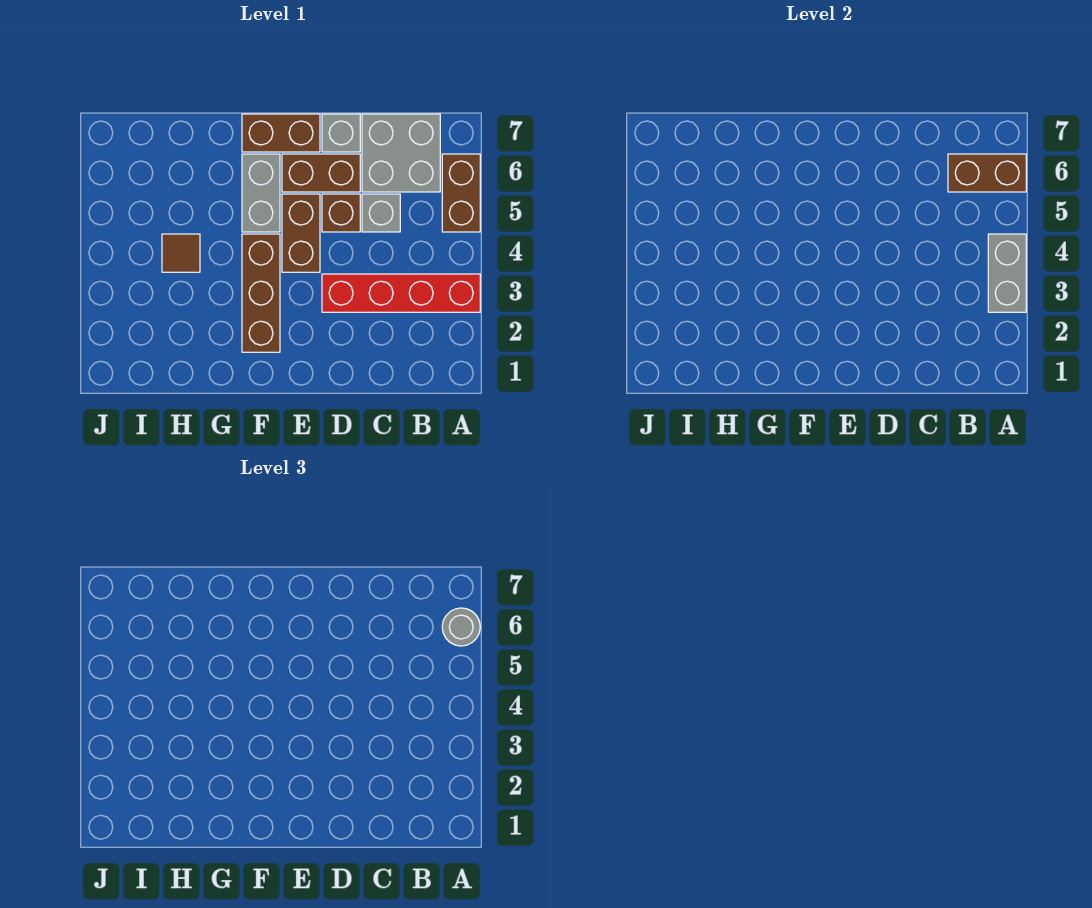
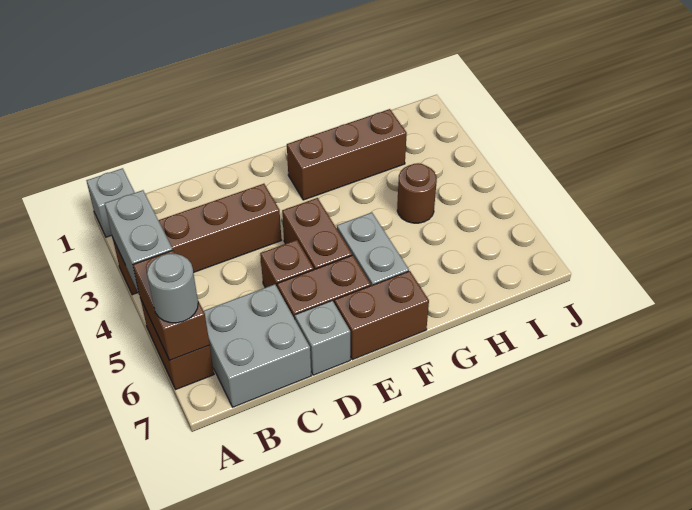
red 1x4 brick [322,274,480,312] -> brown 1x4 brick [112,184,281,295]
brown 1x2 brick [948,154,1026,192] -> brown 1x2 brick turned to [133,250,210,360]
grey 1x1 brick [362,194,400,232] -> grey 1x1 brick moved to [86,168,135,237]
brown 1x3 brick [242,234,280,352] -> brown 1x3 brick turned to [287,109,407,200]
brown 1x1 tile [162,234,200,272] -> brown 1x1 round brick [397,163,437,223]

